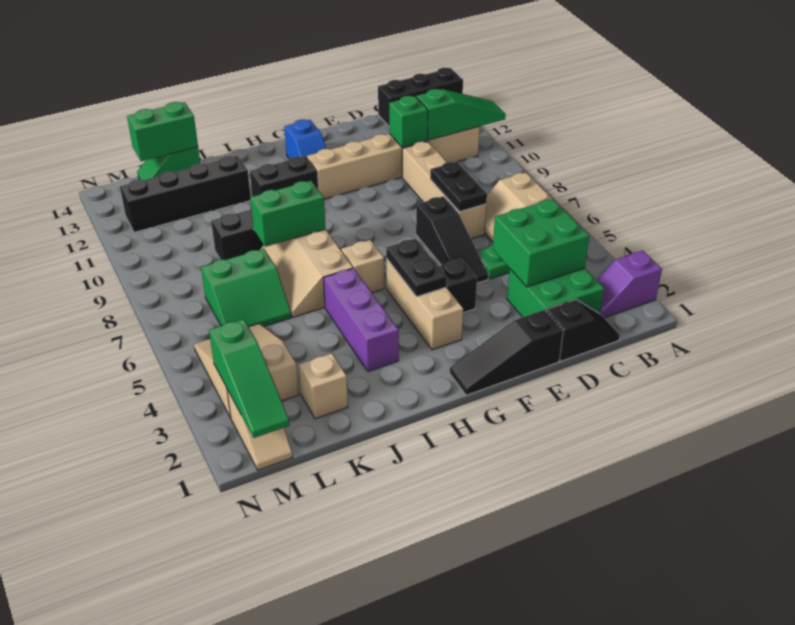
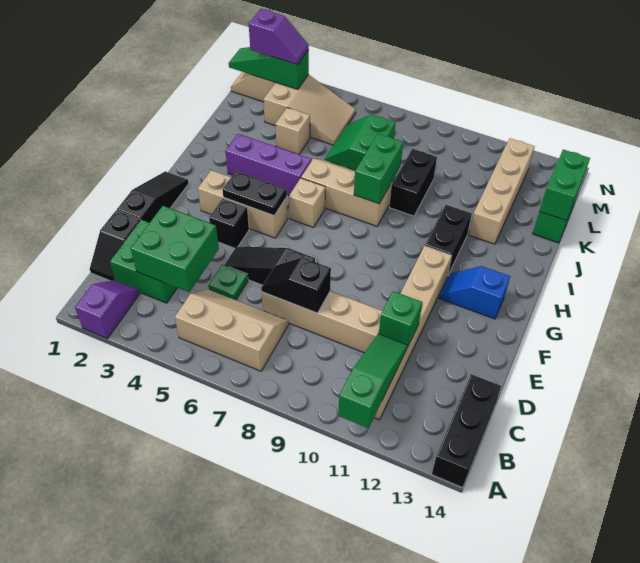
green 1x3 slope [416,89,506,140] -> green 1x3 slope turned to [338,334,407,428]
black 1x2 plate [430,162,487,212] -> black 1x2 slope [261,257,331,313]
black 1x4 brick [120,156,251,232] -> tan 1x4 brick [469,138,535,244]
tan 1x1 brick [299,353,348,419] -> tan 1x1 brick moved to [275,108,310,154]
none -> purple 1x2 slope [249,9,309,65]

